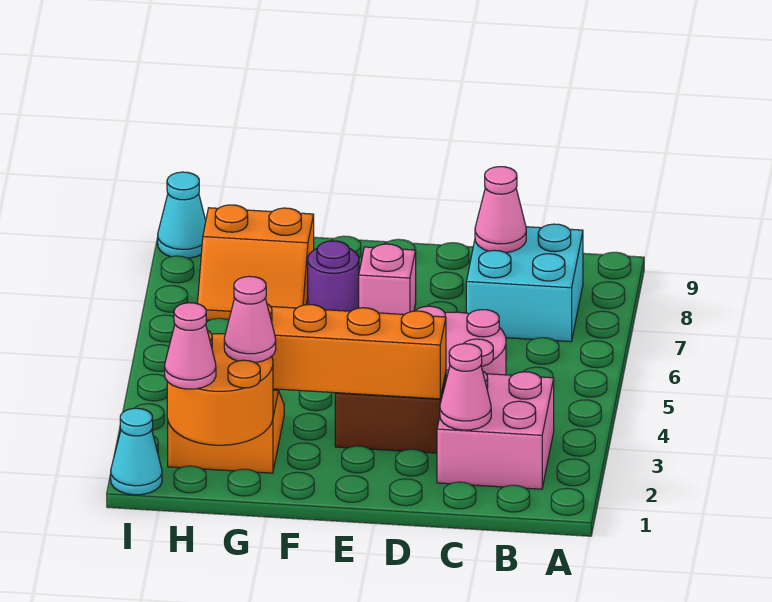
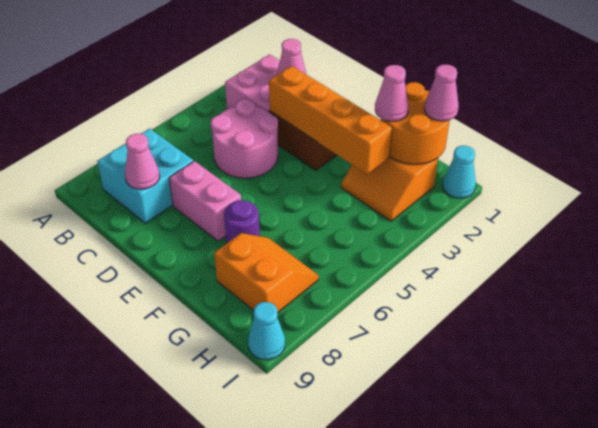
pink 1x1 brick [359,244,416,314] -> pink 1x2 brick [169,161,241,241]

